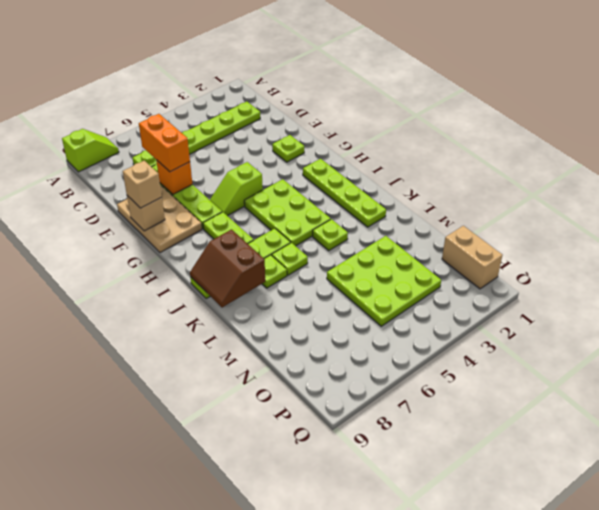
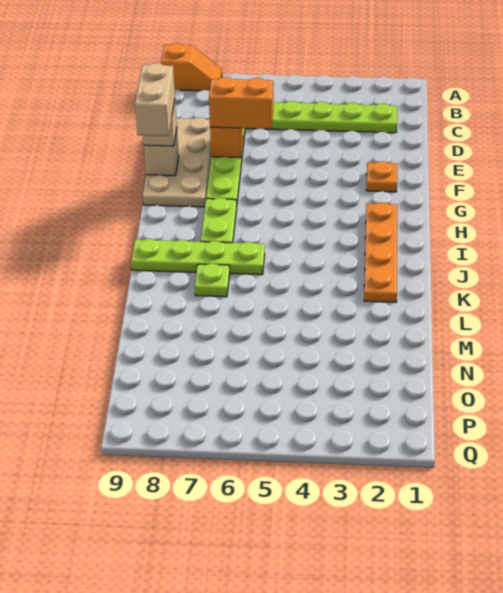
lime 1x2 slope [62,129,119,172] -> orange 1x2 slope [161,43,222,91]
orange 1x2 brick [139,114,190,172] -> orange 1x2 brick turned to [209,77,273,129]
tan 2x3 plate [117,185,202,253] -> tan 2x4 plate [142,117,211,207]
lime 1x1 plate [272,135,304,162] -> orange 1x1 plate [366,161,397,192]
lime 1x2 slope [210,162,263,216] -> none
lime 1x4 plate [303,159,386,227] -> orange 1x4 plate [364,203,397,302]
lime 2x3 plate [244,179,331,246] -> none
brown 2x2 slope [190,229,265,307] -> none
lime 1x1 plate [313,219,348,251] -> none
lime 1x1 plate [272,243,308,275] -> none
lime 3x3 plate [327,236,441,326] -> none
tan 1x2 brick [442,226,502,289] -> tan 1x2 brick moved to [135,63,175,136]

